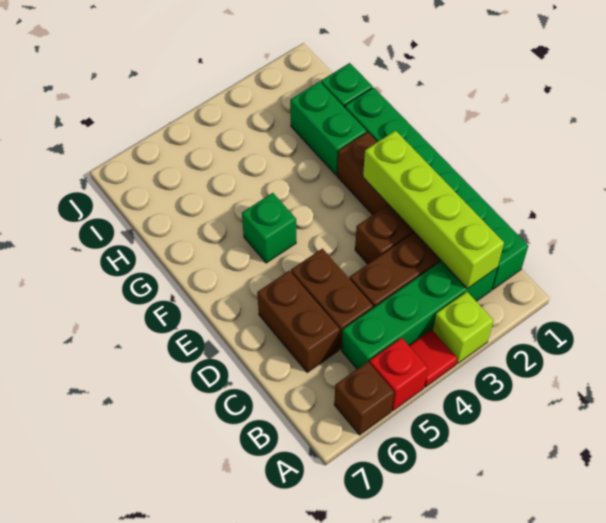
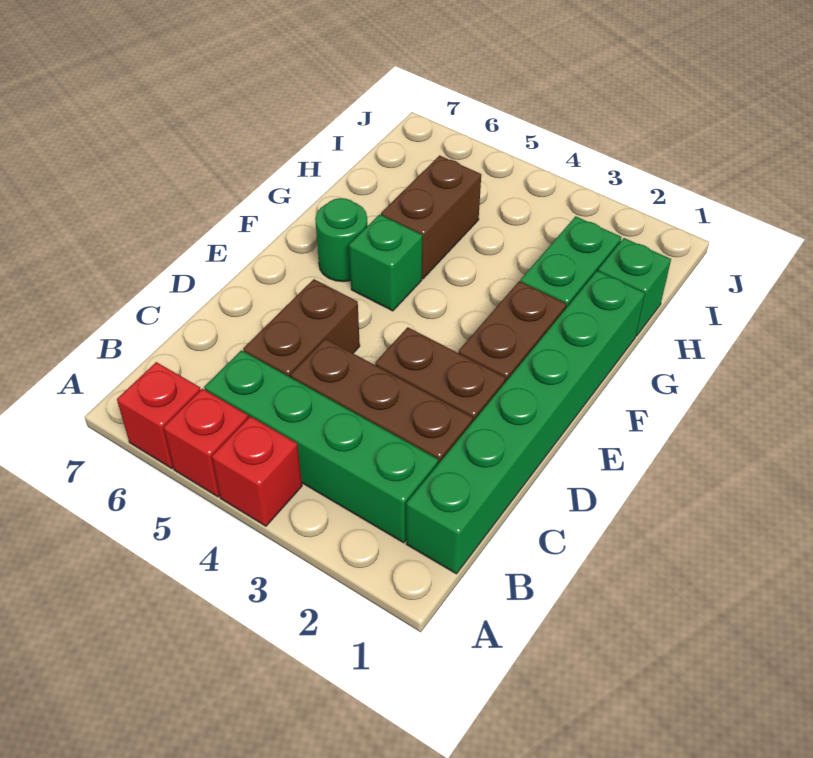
lime 1x1 brick [433,292,494,364] -> none
red 1x1 tile [409,330,457,387] -> red 1x1 brick [212,416,302,526]
brown 1x1 brick [334,362,394,435] -> red 1x1 brick [117,362,201,468]
lime 1x4 brick [363,131,504,289] -> none
brown 1x2 brick [257,271,340,372] -> brown 1x2 brick moved to [381,156,481,279]
none -> green 1x1 round brick [315,198,367,282]

